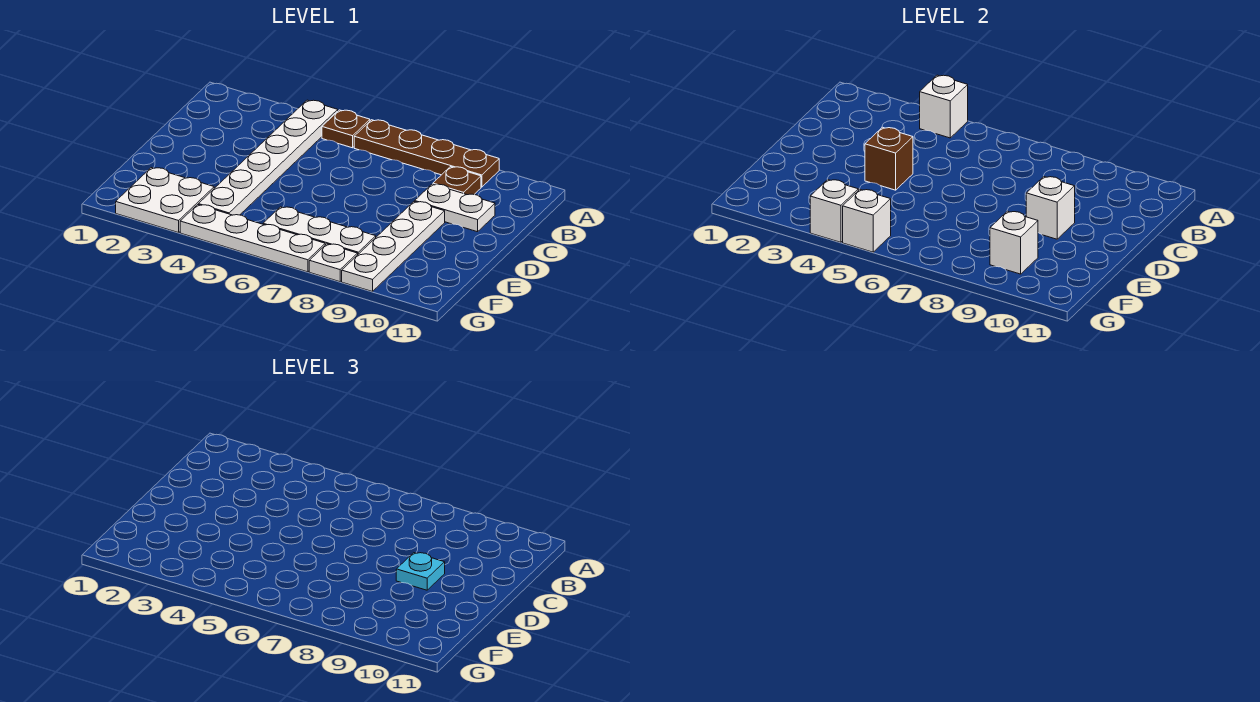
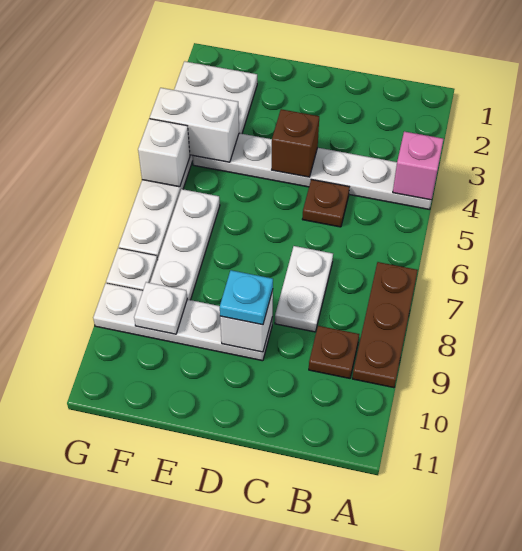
white 1x1 brick [920,75,968,138] -> pink 1x1 brick [393,131,443,200]
brown 1x1 plate [322,110,370,148] -> brown 1x1 plate moved to [302,179,349,227]
brown 1x4 plate [354,120,499,187] -> brown 1x3 plate [352,262,418,388]
white 1x2 plate [415,184,495,232] -> white 1x2 plate moved to [275,246,333,332]
white 1x1 brick [990,211,1038,274] -> white 1x1 plate [134,282,187,334]
white 1x1 brick [810,180,858,242] -> white 1x2 brick [150,88,239,162]

